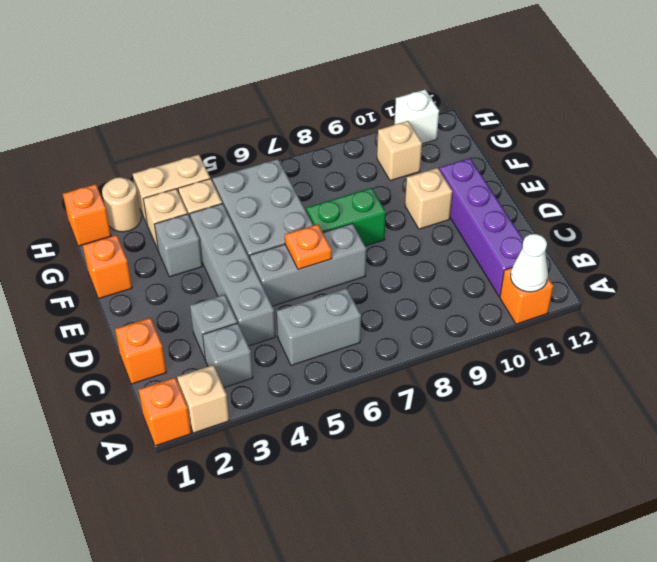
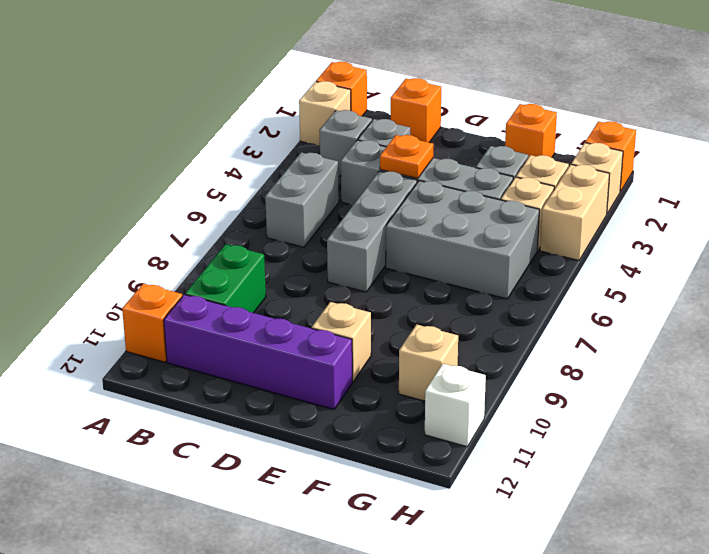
white 1x1 cone [511,234,548,292] -> none
orange 1x1 plate [285,224,332,269] -> orange 1x1 plate moved to [380,135,434,178]
green 1x2 brick [306,188,386,246] -> green 1x2 brick moved to [185,244,266,313]
tan 1x1 round brick [102,177,141,232] -> tan 1x1 brick [571,143,623,213]

